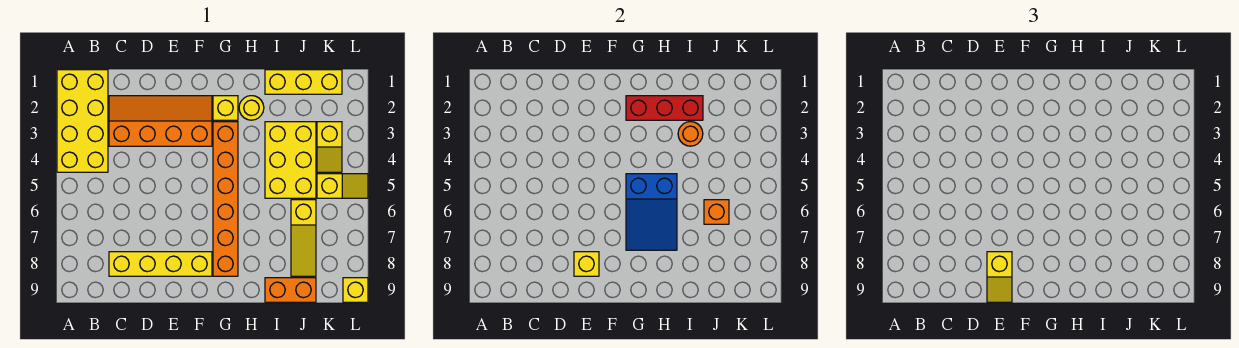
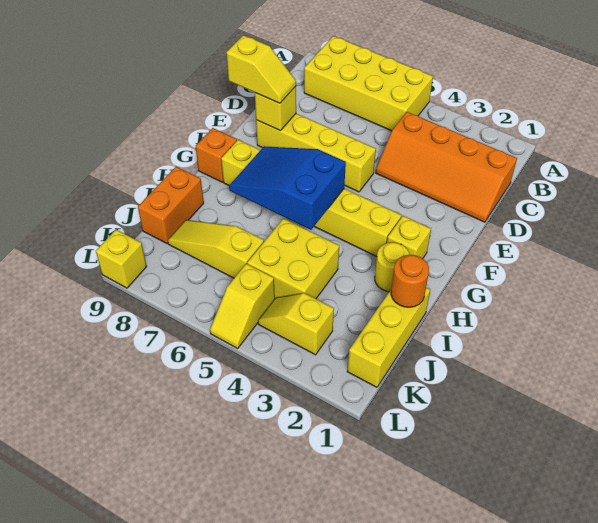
yellow 2x4 brick [57,70,108,172] -> yellow 2x4 brick moved to [304,36,433,131]
orange 2x4 slope [109,96,212,146] -> orange 2x4 slope turned to [376,112,517,222]
yellow 1x4 brick [109,252,212,276] -> yellow 1x4 brick turned to [256,114,376,192]
yellow 1x2 slope [987,252,1012,302] -> yellow 1x2 slope turned to [226,35,296,103]
red 1x3 brick [626,96,703,120] -> none
orange 1x6 brick [213,122,238,276] -> yellow 1x6 brick [221,140,401,257]
yellow 2x3 brick [265,122,316,198] -> yellow 2x2 brick [247,219,339,299]
orange 1x1 round brick [678,122,703,146] -> orange 1x1 round brick moved to [391,255,429,307]
orange 1x1 brick [704,200,729,224] -> orange 1x1 brick moved to [196,128,237,182]

